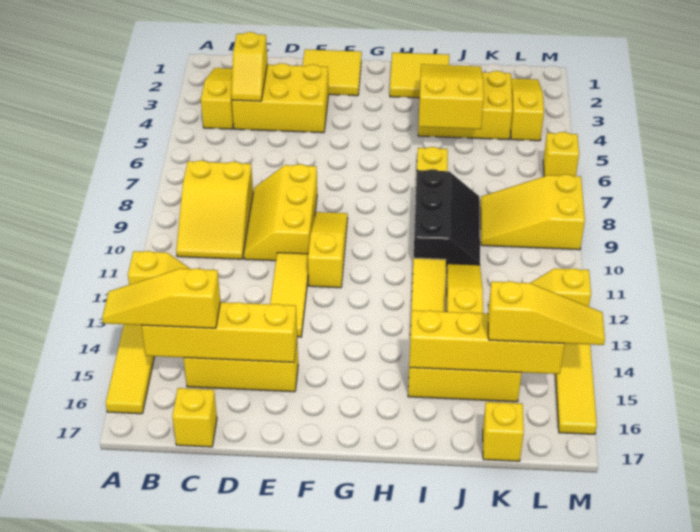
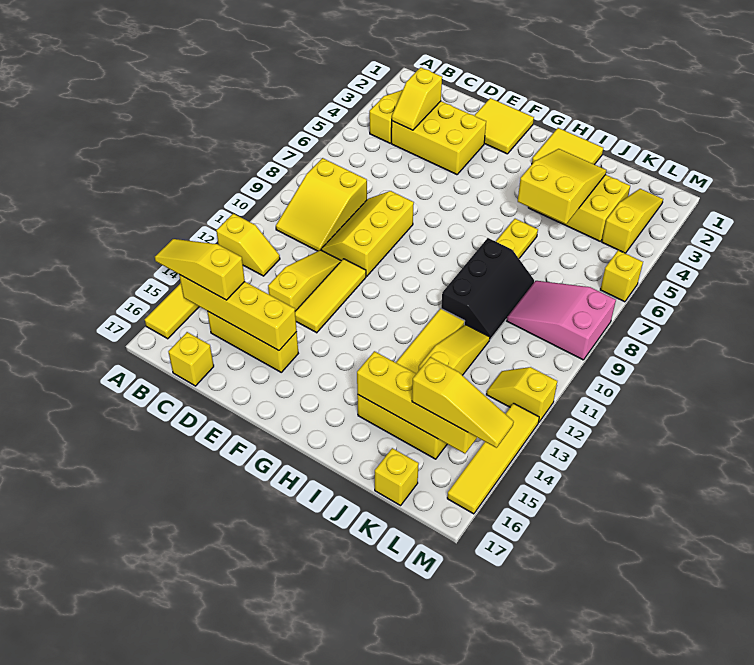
yellow 1x3 slope [308,212,348,288] -> yellow 1x3 slope moved to [268,250,341,311]
yellow 2x3 slope [481,174,585,250] -> pink 2x3 slope [507,281,616,360]

